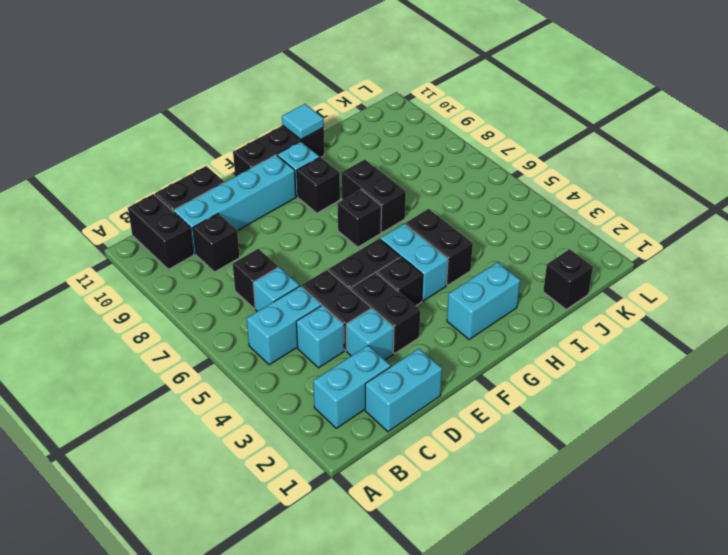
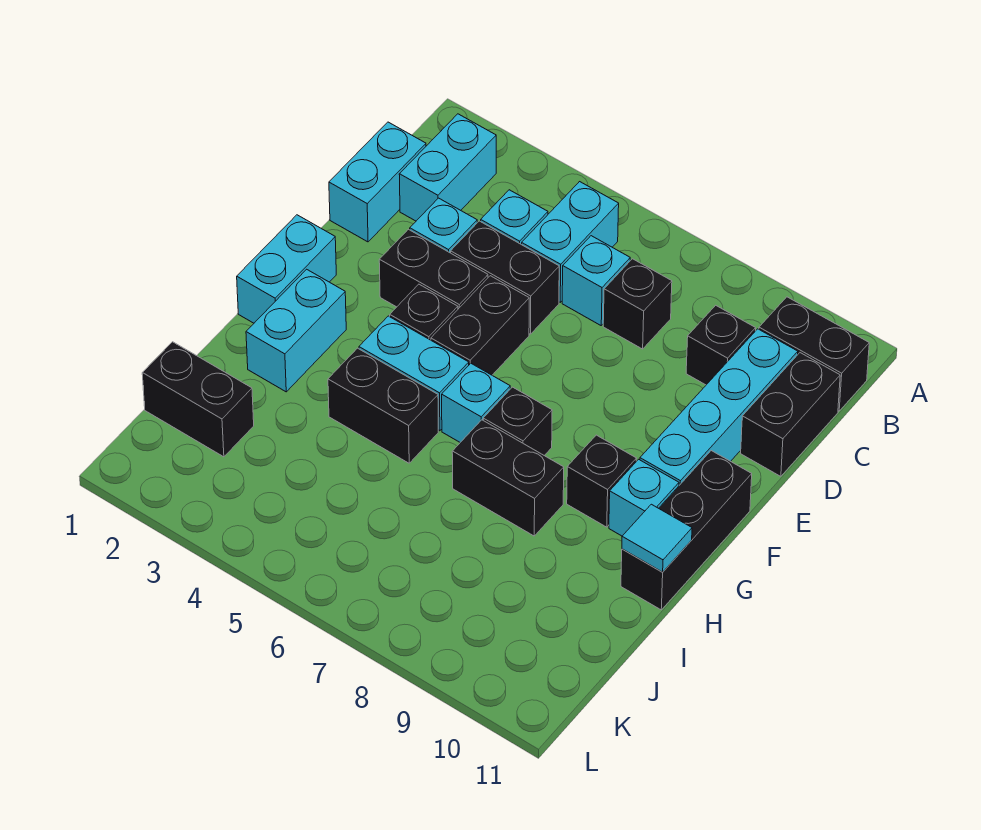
none -> cyan 1x2 brick [237,215,336,323]
none -> cyan 1x1 brick [442,363,510,442]
black 1x1 brick [543,249,593,309] -> black 1x2 brick [142,342,254,457]

